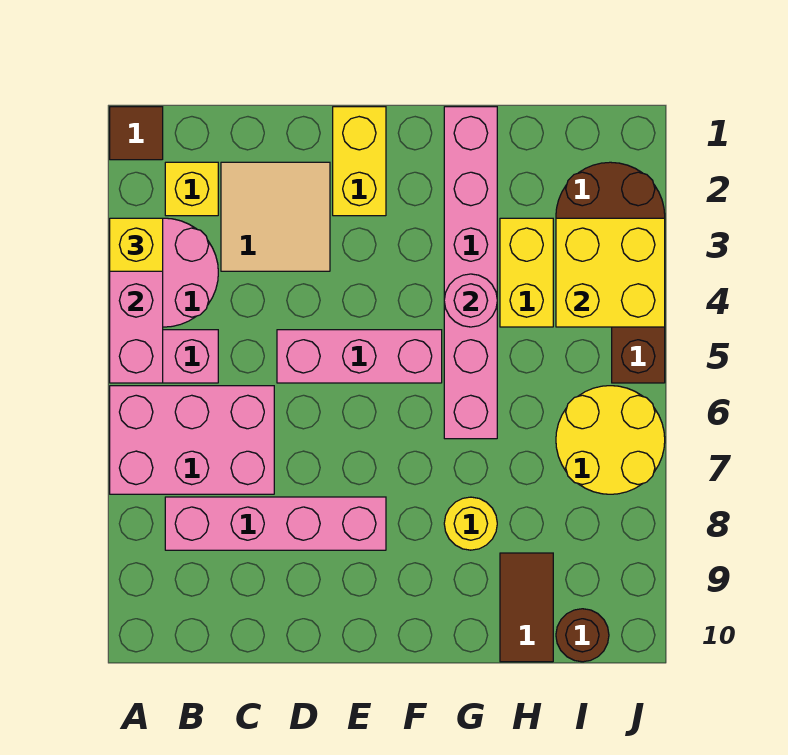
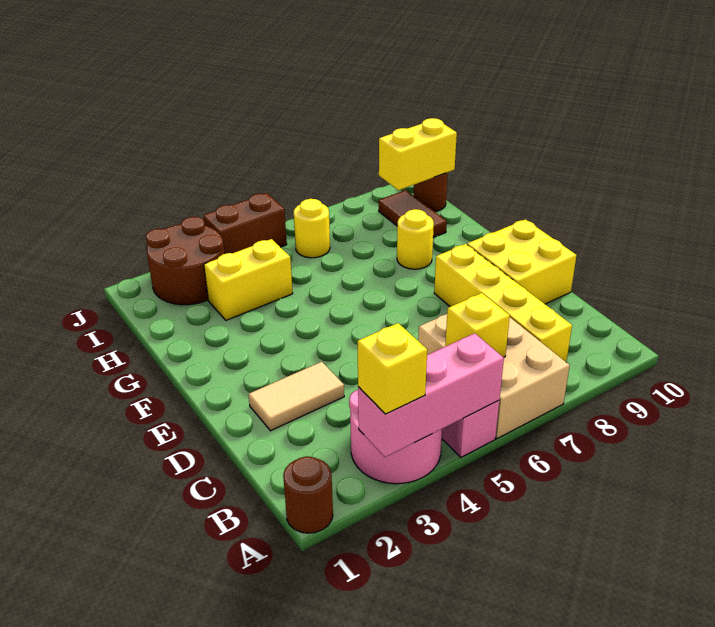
brown 1x1 tile [110,107,163,160] -> brown 1x1 round brick [283,456,333,533]
pink 2x3 brick [110,386,274,494] -> tan 2x3 brick [418,314,570,439]
yellow 1x1 brick [165,162,218,216] -> yellow 1x1 brick moved to [445,293,510,357]
pink 1x4 brick [165,497,386,550] -> yellow 1x4 brick [434,244,572,362]
tan 2x2 tile [221,162,330,271] -> tan 1x2 tile [248,362,344,431]
pink 1x3 brick [277,330,442,383] -> none
yellow 1x2 brick [333,107,386,216] -> yellow 1x2 brick moved to [379,118,457,190]
pink 1x6 brick [444,107,497,439] -> none
pink 1x1 round brick [444,274,497,327] -> none
brown 1x2 tile [500,553,553,662] -> brown 1x2 tile turned to [379,190,447,238]
yellow 2x2 brick [556,218,665,327] -> yellow 2x2 brick moved to [467,219,577,304]
yellow 2x2 round brick [556,386,665,494] -> yellow 1x1 round brick [294,199,330,258]

